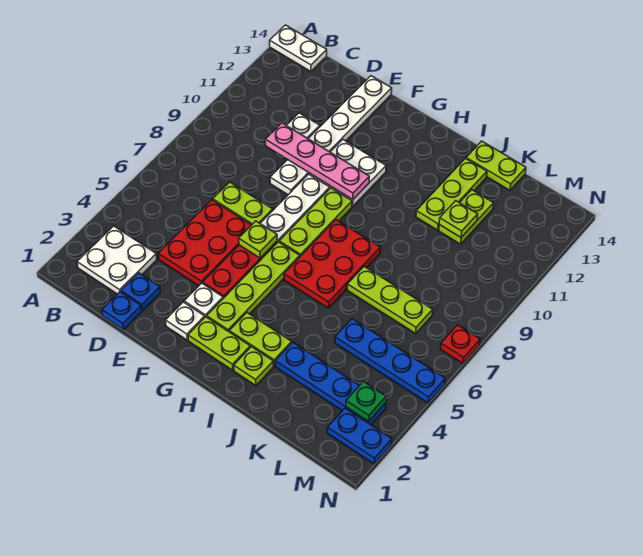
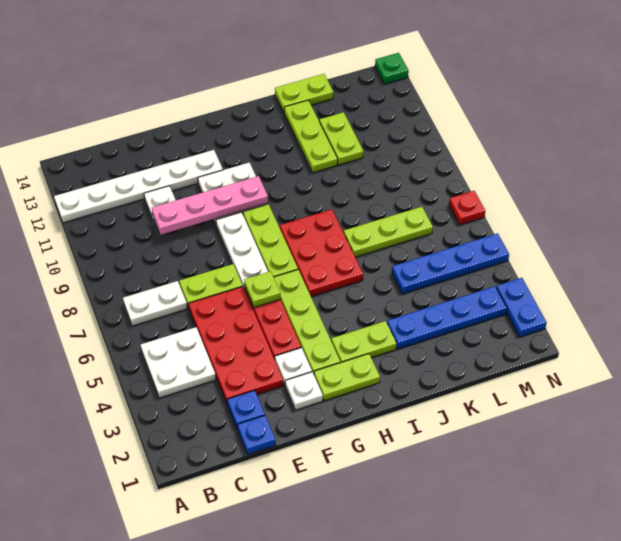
white 1x2 plate [270,25,327,71] -> white 1x2 plate moved to [123,281,187,326]
white 2x2 plate [77,226,157,294] -> white 2x2 plate moved to [141,327,216,398]
red 2x3 plate [158,200,251,286] -> red 2x4 plate [189,287,283,404]
white 1x6 plate [270,76,392,195] -> white 1x6 plate turned to [54,150,223,223]
lime 1x1 plate [234,347,274,386] -> none
lime 1x1 plate [439,201,478,237] -> none
blue 1x2 plate [328,408,392,464] -> blue 1x2 plate turned to [496,278,547,337]
green 1x1 plate [346,382,386,421] -> green 1x1 plate moved to [375,53,409,84]

